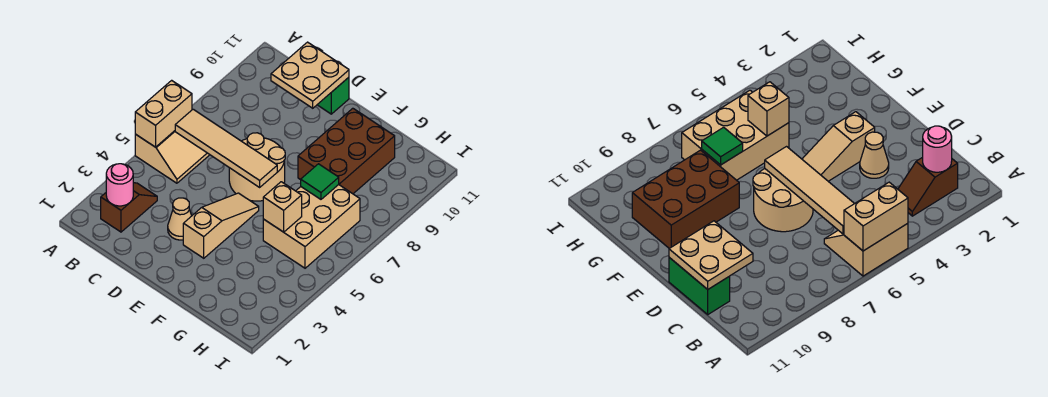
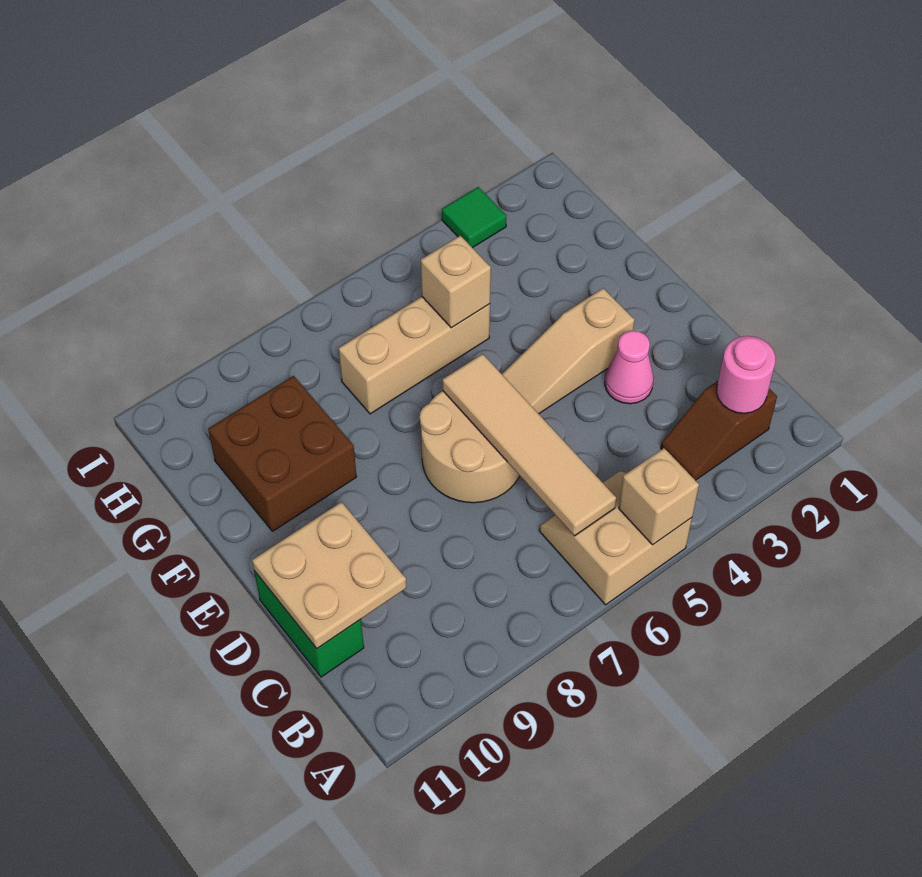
tan 1x2 brick [135,80,192,147] -> tan 1x1 brick [619,448,699,545]
tan 1x1 cone [168,198,192,240] -> pink 1x1 cone [605,331,654,404]
brown 2x3 brick [298,108,395,194] -> brown 2x2 brick [208,376,356,531]
tan 2x3 brick [263,185,360,268] -> tan 1x3 brick [339,297,490,414]
green 1x1 tile [301,164,339,199] -> green 1x1 tile moved to [442,187,506,248]

